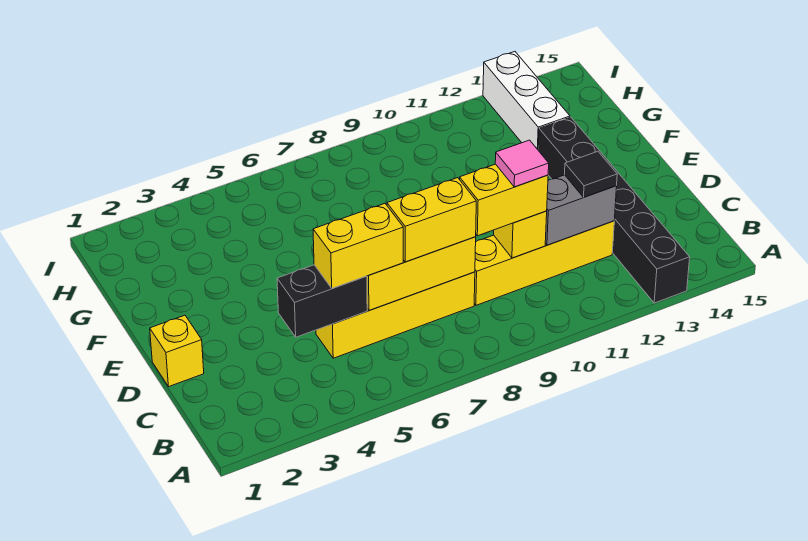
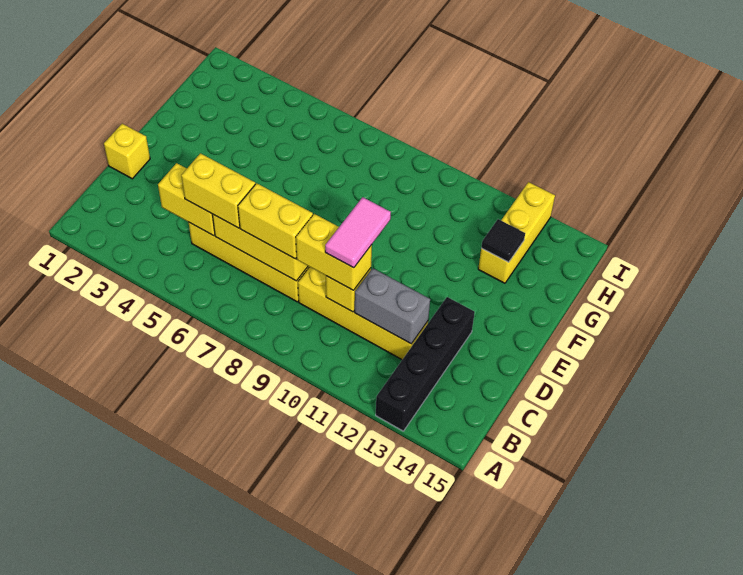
black 1x6 brick [538,117,690,303] -> black 1x4 brick [376,297,475,431]
black 1x2 brick [277,265,367,337] -> yellow 1x2 brick [158,163,215,236]
pink 1x1 tile [495,140,549,187] -> pink 1x2 tile [325,197,391,268]
black 1x1 tile [565,151,617,197] -> black 1x1 tile moved to [481,219,525,262]
white 1x3 brick [483,52,570,150] -> yellow 1x3 brick [478,182,555,283]

